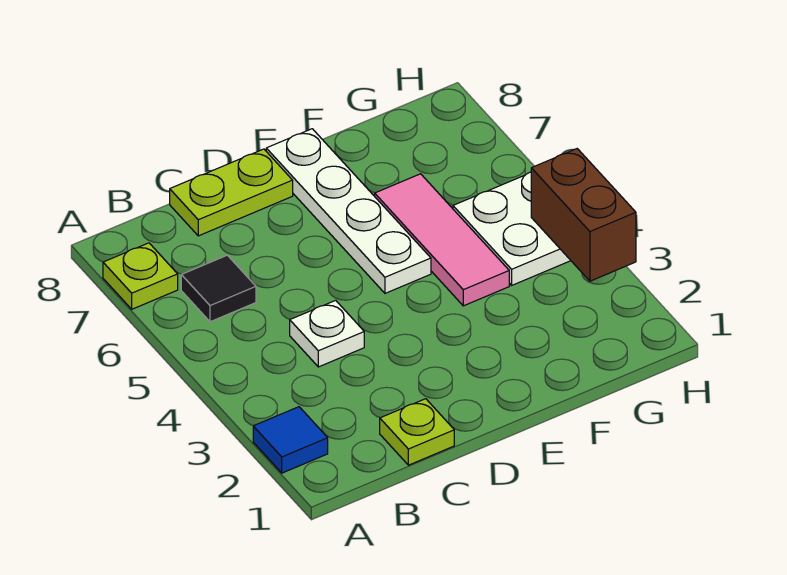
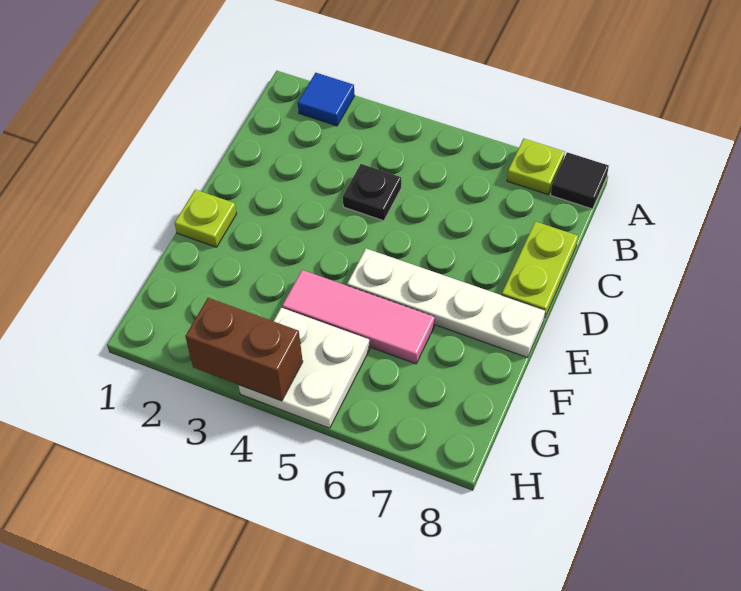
black 1x1 tile [181,255,256,322] -> black 1x1 tile moved to [551,152,609,209]
lime 1x1 plate [380,399,454,465] -> lime 1x1 plate moved to [175,190,237,247]
white 1x1 plate [290,300,364,367] -> black 1x1 plate [343,164,401,221]

